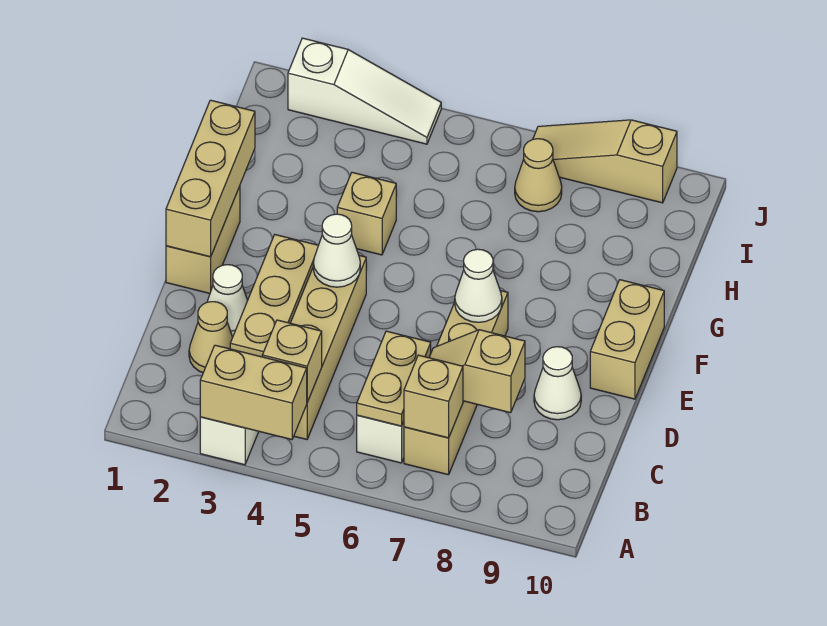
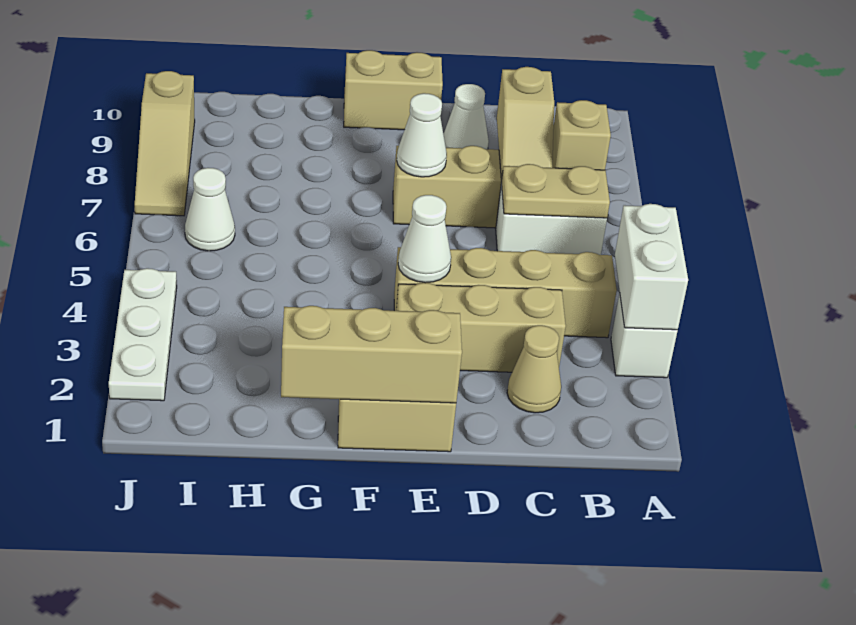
tan 1x2 brick [200,345,307,439] -> white 1x2 brick [615,204,688,330]
tan 1x1 brick [262,320,322,402] -> none
white 1x1 cone [207,265,248,337] -> white 1x1 cone moved to [185,168,235,251]
tan 1x1 brick [337,172,396,255] -> none
tan 1x1 cone [515,139,562,212] -> none
white 1x3 slope [288,38,441,144] -> white 1x3 plate [109,268,177,401]

